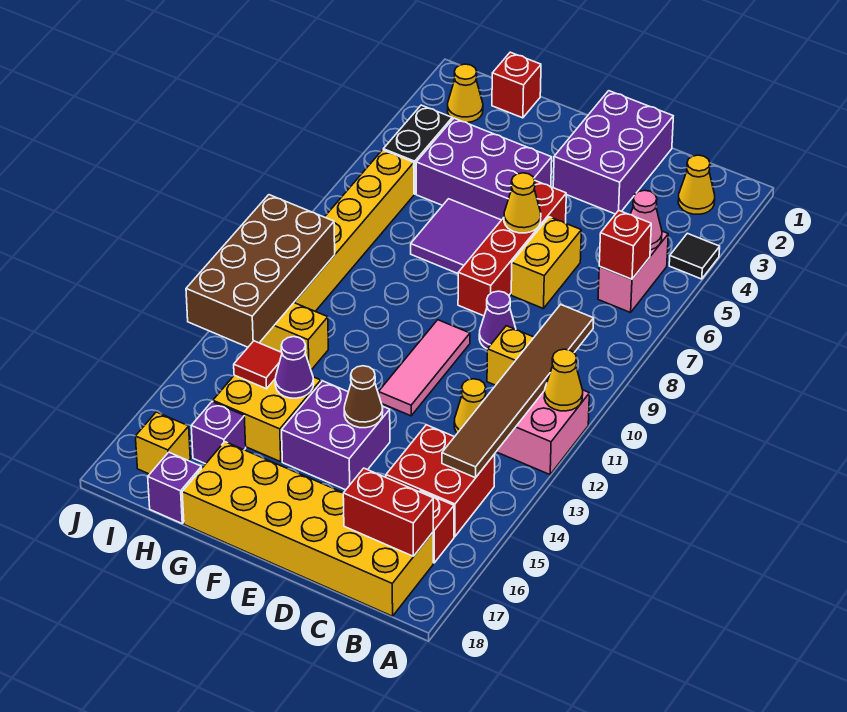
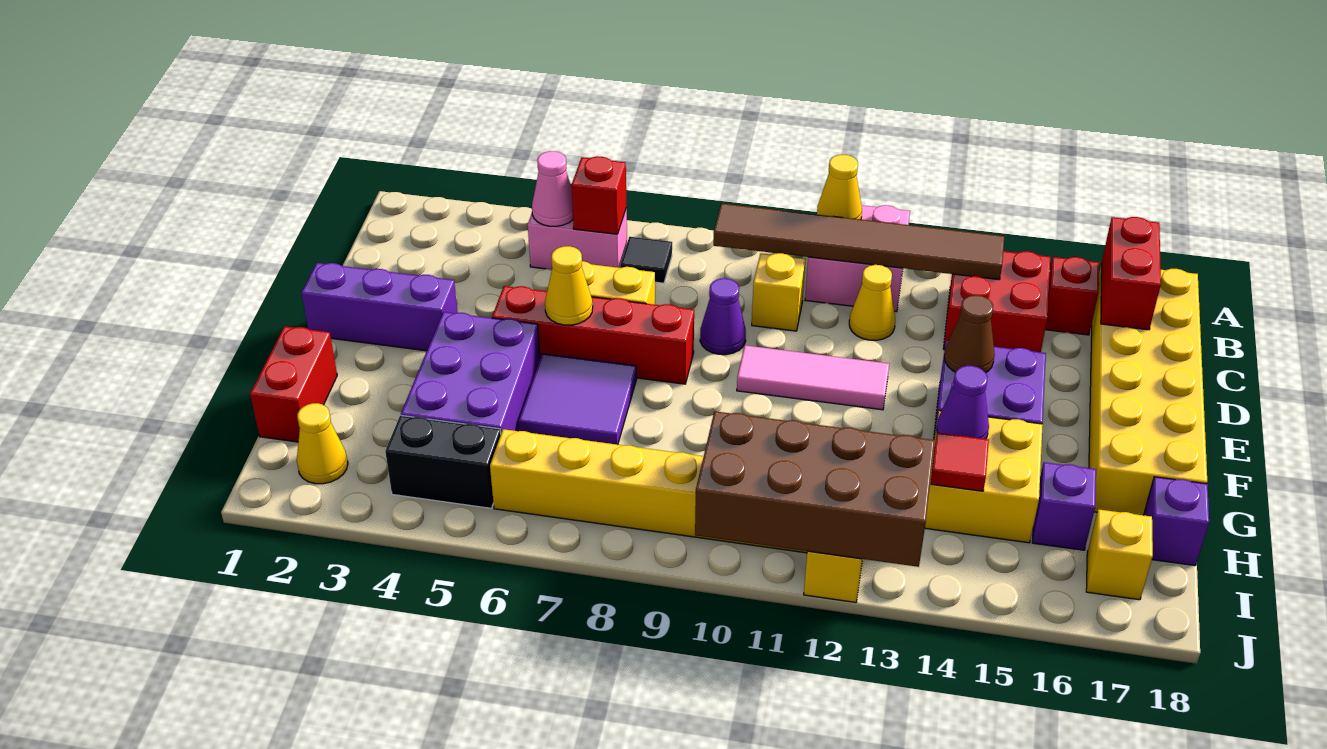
black 1x1 tile [669,233,720,279] -> black 1x1 tile moved to [620,237,672,283]
yellow 1x1 cone [678,155,715,214] -> none
purple 2x3 brick [553,91,673,214] -> purple 1x3 brick [301,263,458,351]
red 1x1 brick [492,52,541,118] -> red 1x2 brick [250,326,337,442]

